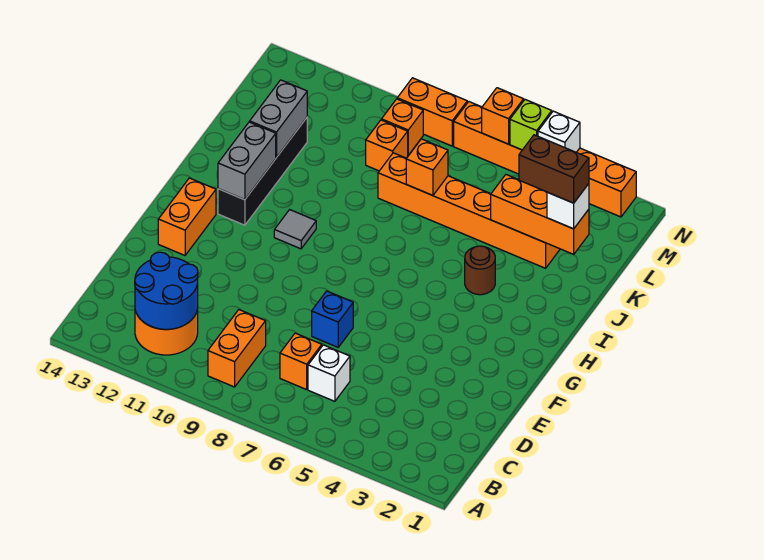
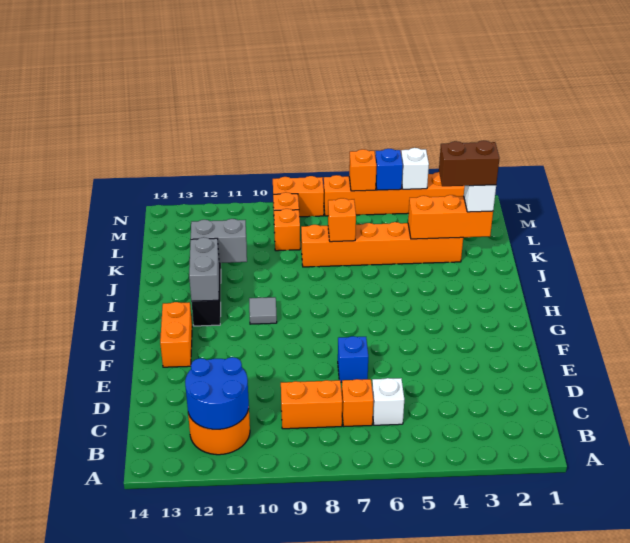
orange 1x2 brick [208,310,266,387] -> orange 1x2 brick turned to [281,380,342,429]
brown 1x1 round brick [465,246,495,295] -> none
grey 1x2 brick [250,80,307,158] -> grey 1x2 brick turned to [191,219,247,263]
lime 1x1 brick [510,100,552,150] -> blue 1x1 brick [375,149,403,190]

